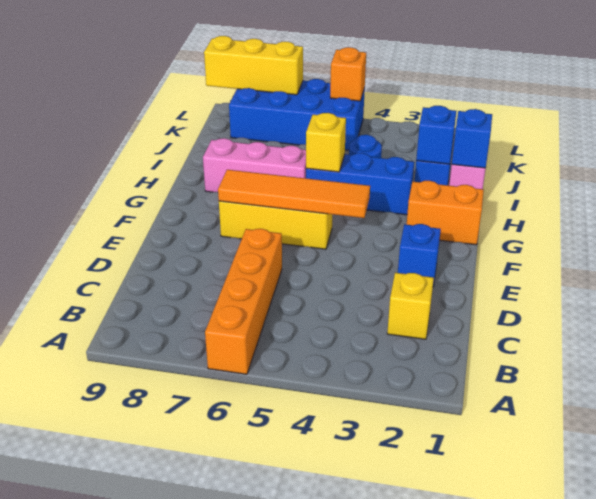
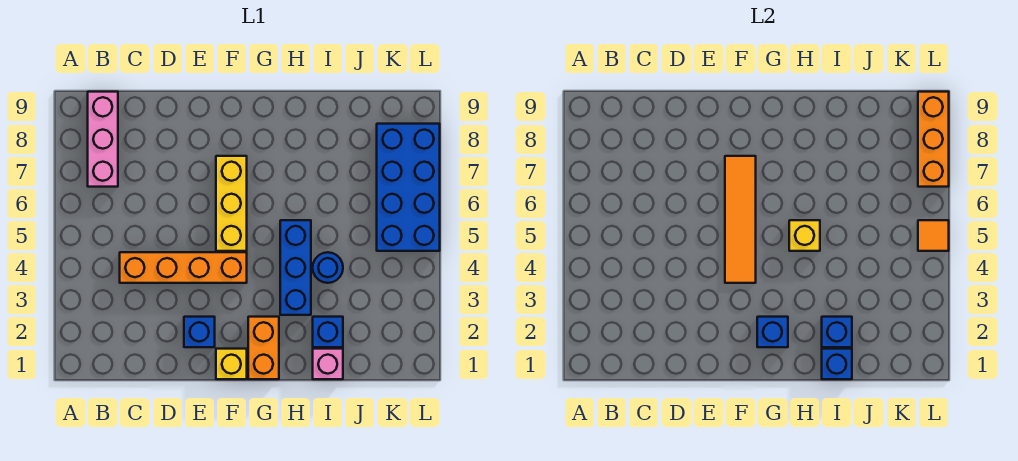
orange 1x4 brick [205,229,282,374] -> orange 1x4 brick moved to [120,252,247,283]
yellow 1x1 brick [387,273,434,339] -> yellow 1x1 brick moved to [216,349,247,379]
none -> blue 1x1 brick [757,317,788,347]
pink 1x3 brick [203,138,306,192] -> pink 1x3 brick moved to [88,92,118,187]
orange 1x1 brick [330,47,366,101] -> orange 1x1 tile [918,220,949,251]
yellow 1x3 brick [204,36,303,95] -> orange 1x3 brick [918,92,949,187]

